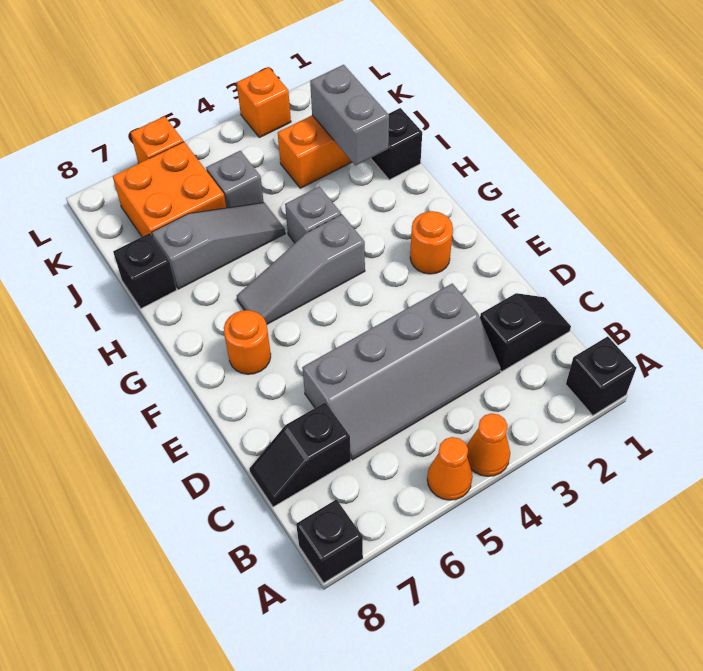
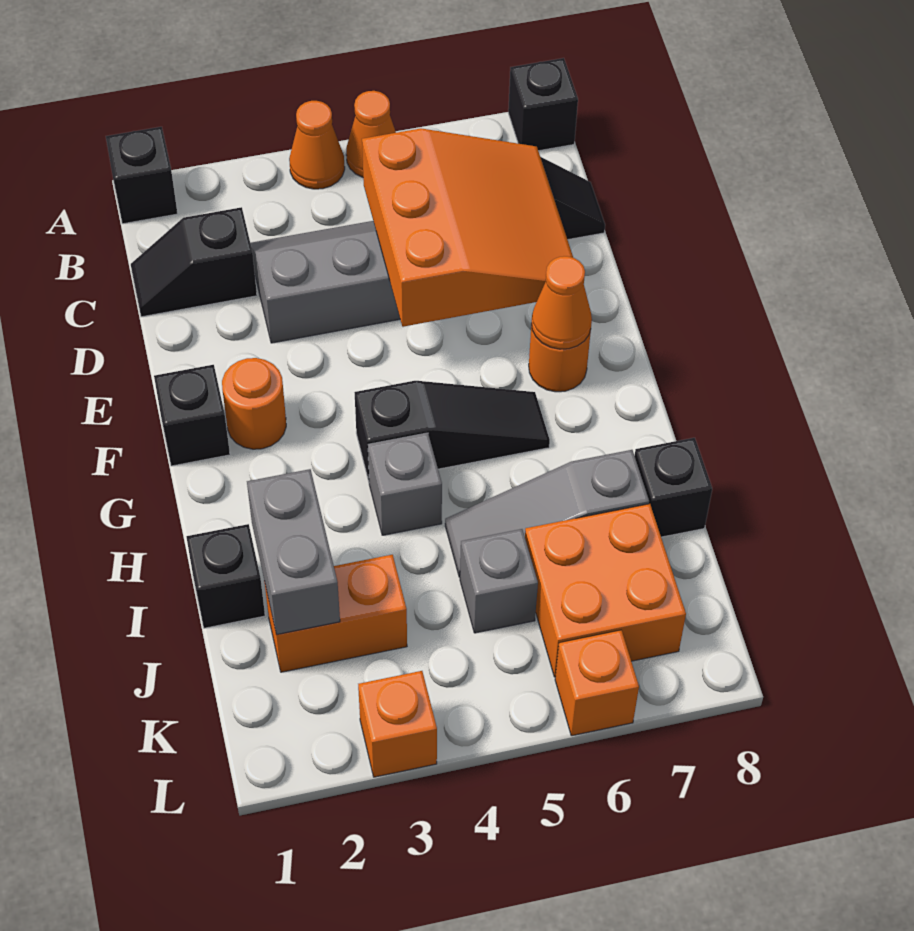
none -> orange 3x3 slope [362,128,573,327]
none -> black 1x1 brick [154,365,230,466]
none -> orange 1x1 cone [531,256,592,349]
grey 1x3 slope [237,214,365,324] -> black 1x3 slope [355,381,550,481]

